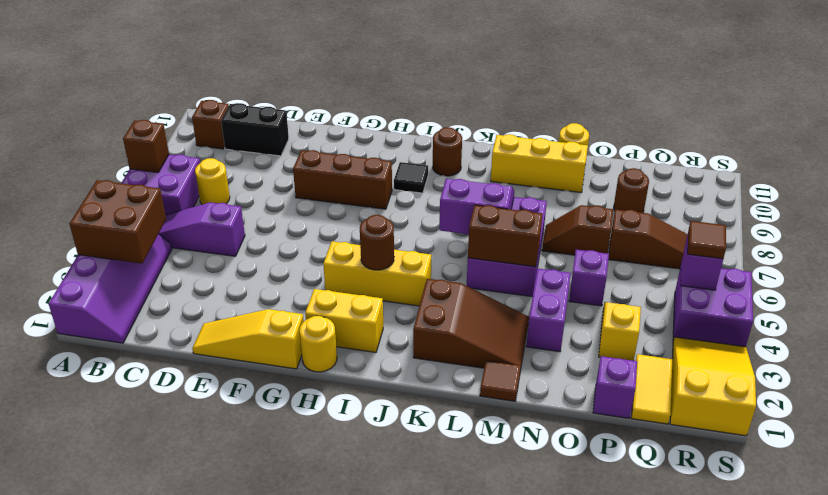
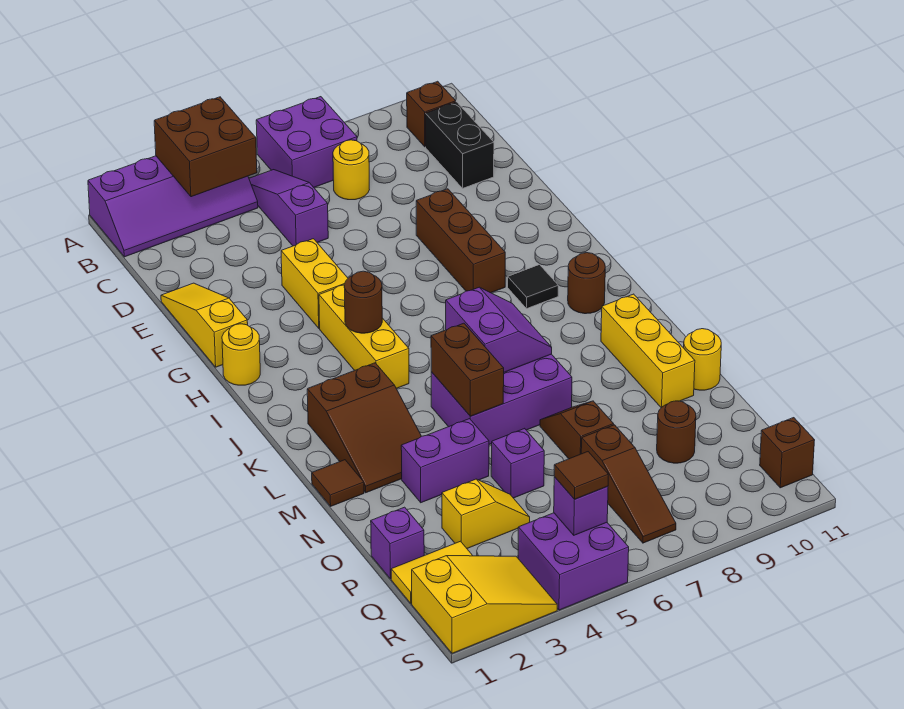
brown 1x1 brick [123,120,169,173] -> brown 1x1 brick moved to [760,418,815,488]
yellow 1x2 brick [305,289,383,353] -> yellow 1x2 brick moved to [281,239,348,328]

